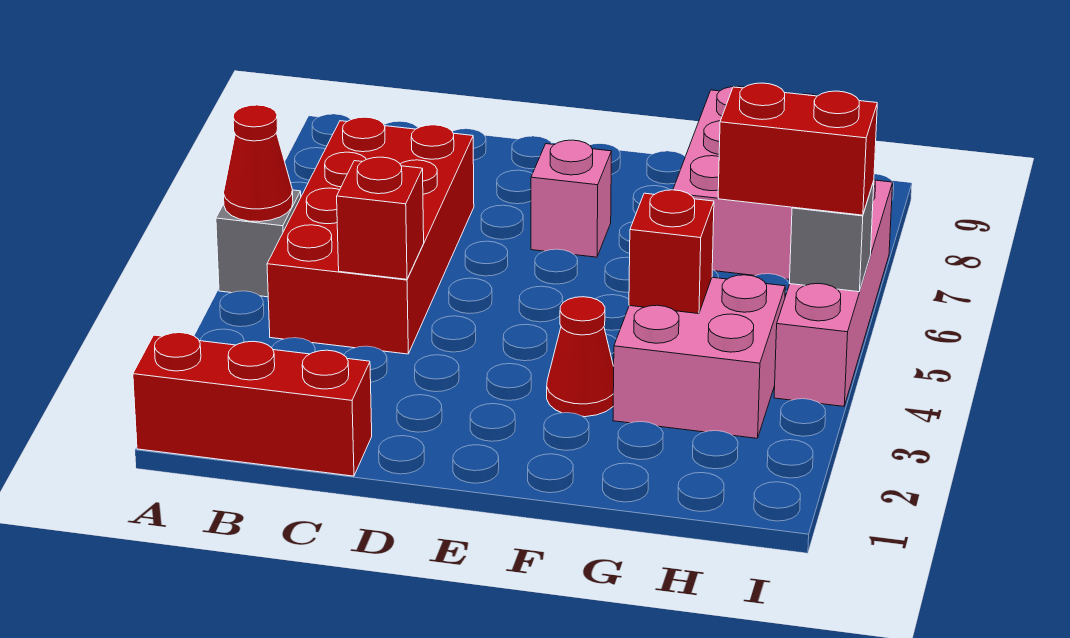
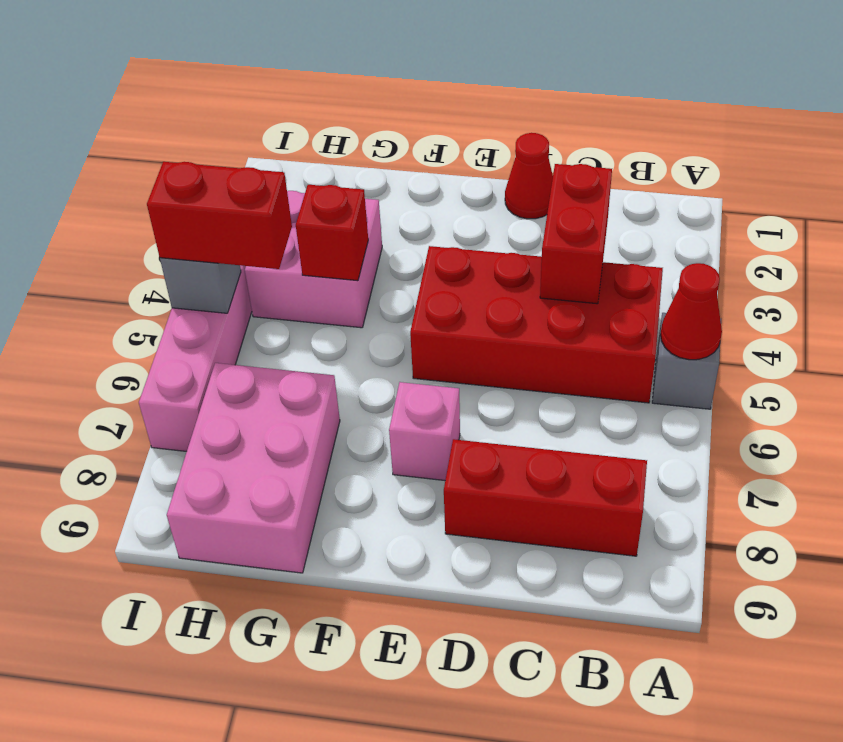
red 1x3 brick [133,333,372,476] -> red 1x3 brick moved to [444,439,647,556]
red 2x4 brick [267,117,474,354] -> red 2x4 brick turned to [410,246,663,403]
red 1x1 brick [337,157,424,279] -> red 1x2 brick [540,164,612,304]
red 1x1 cone [547,297,614,417] -> red 1x1 cone moved to [505,133,553,219]

